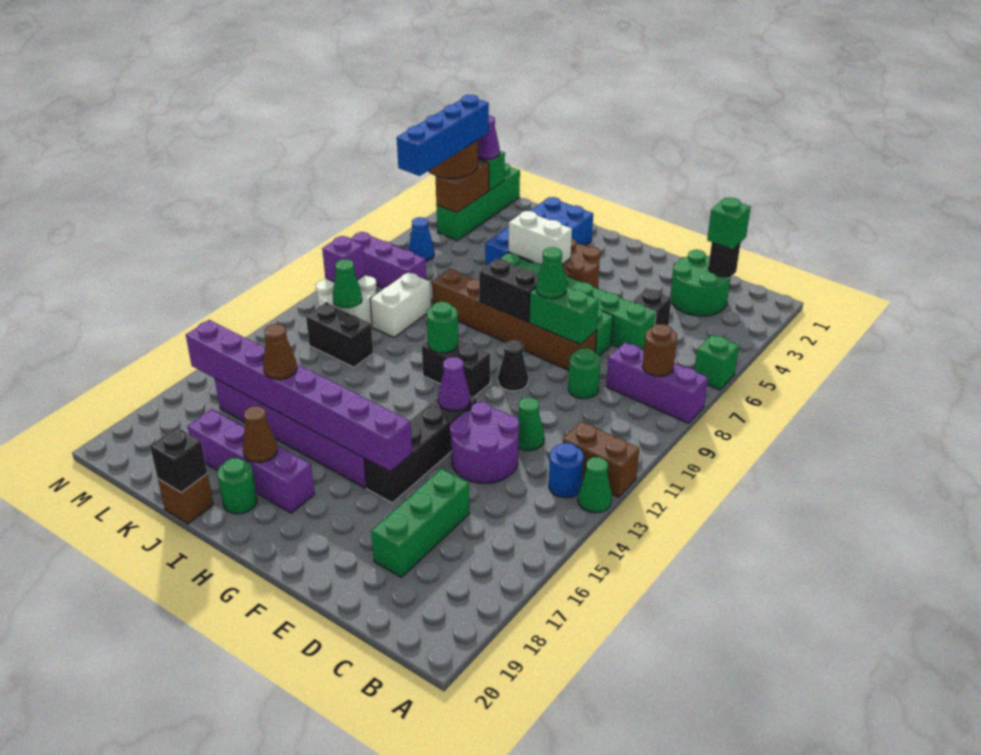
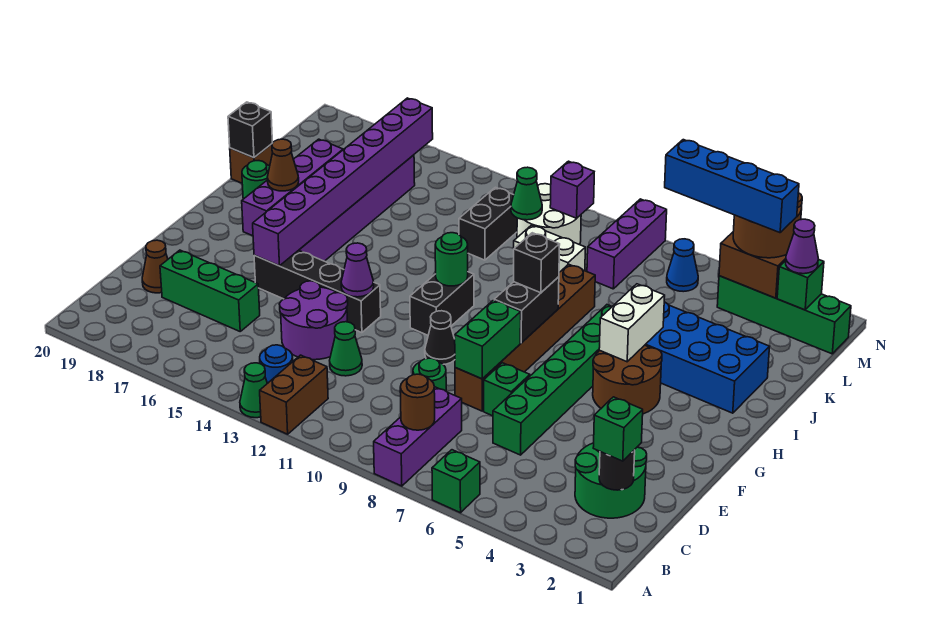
black 1x1 brick [632,288,672,326] -> black 1x1 brick moved to [514,233,560,293]
green 1x1 cone [536,247,566,299] -> none
brown 1x1 cone [263,324,297,379] -> brown 1x1 cone moved to [142,240,168,293]

